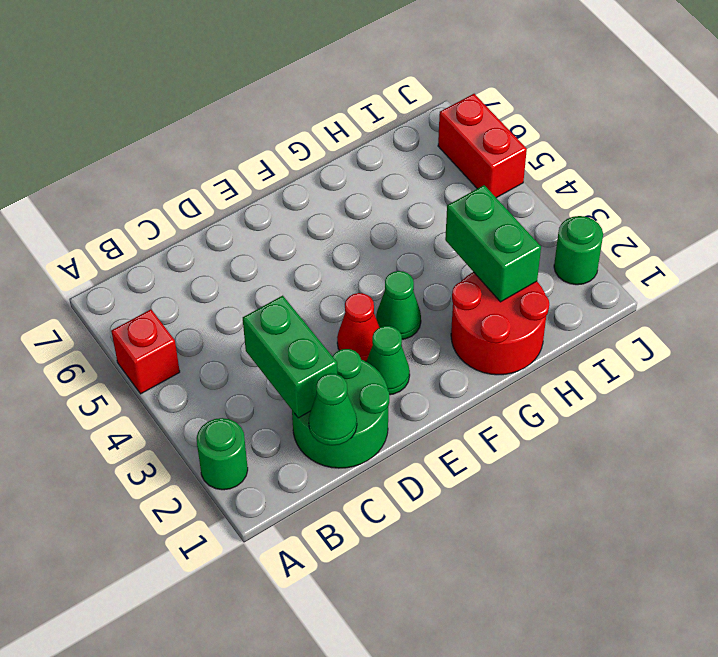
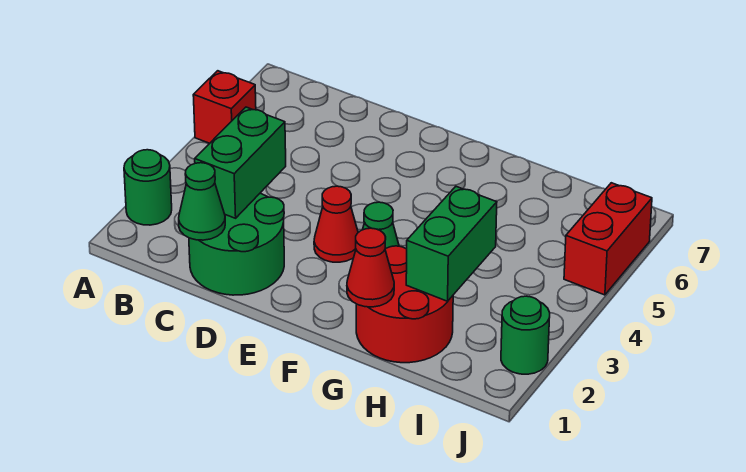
green 1x1 cone [366,326,410,395] -> none
none -> red 1x1 cone [347,228,394,307]

